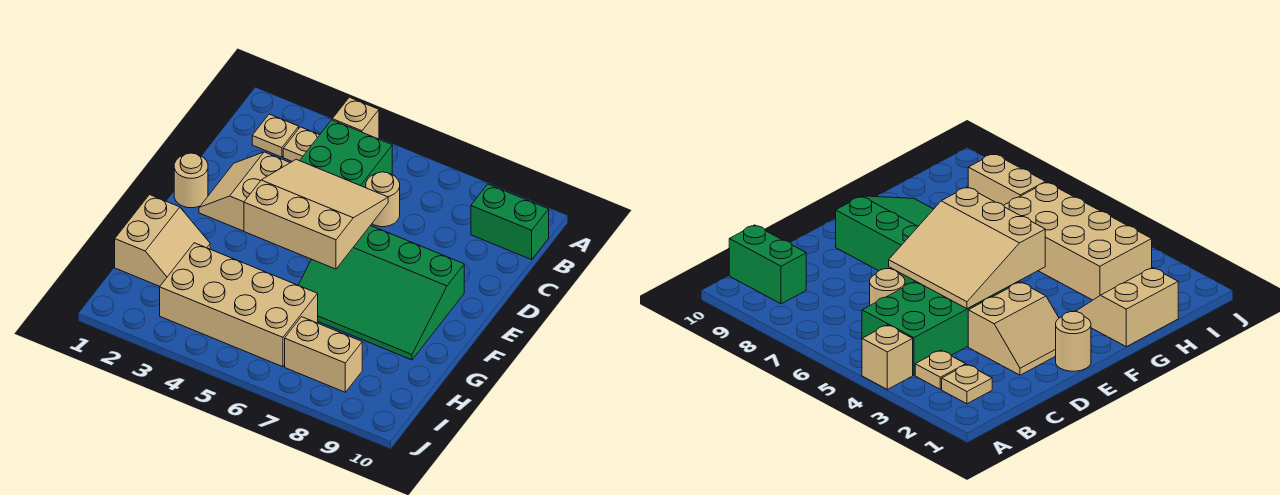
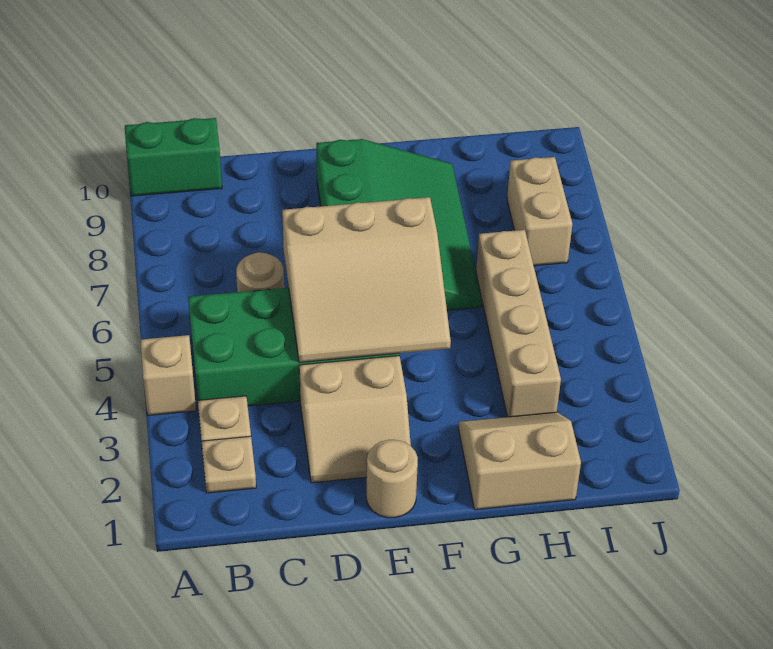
green 1x2 brick [471,184,549,260] -> green 1x2 brick turned to [125,118,222,196]
tan 3x3 slope [244,159,388,269] -> tan 3x3 slope turned to [282,197,451,363]
tan 2x4 brick [160,243,318,367] -> tan 1x4 brick [476,230,561,417]

